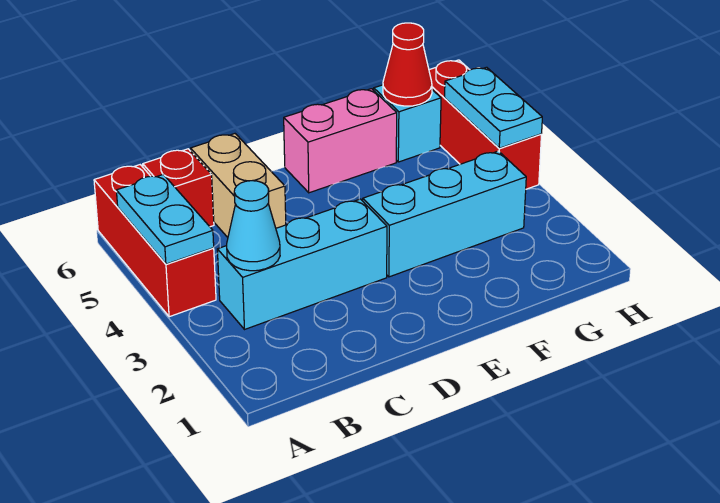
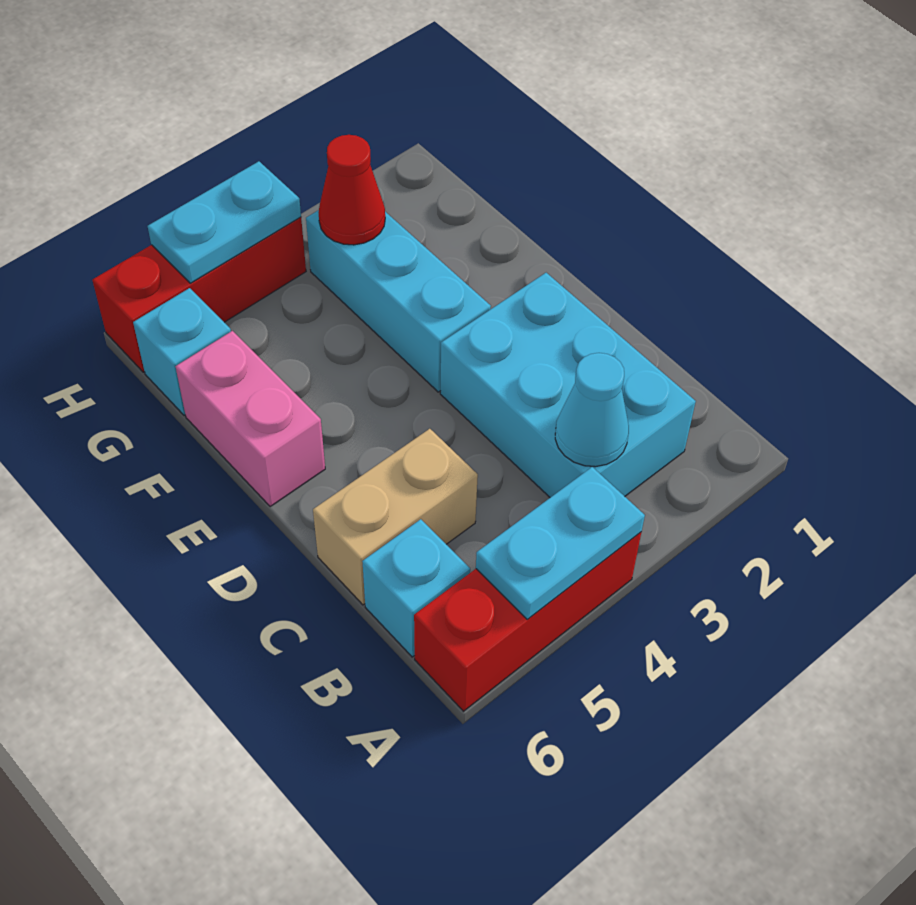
cyan 1x3 brick [217,199,387,329] -> cyan 2x3 brick [440,273,696,497]
red 1x1 brick [143,149,214,227] -> cyan 1x1 brick [362,519,470,657]
red 1x1 cone [383,23,432,106] -> red 1x1 cone moved to [318,135,385,245]

